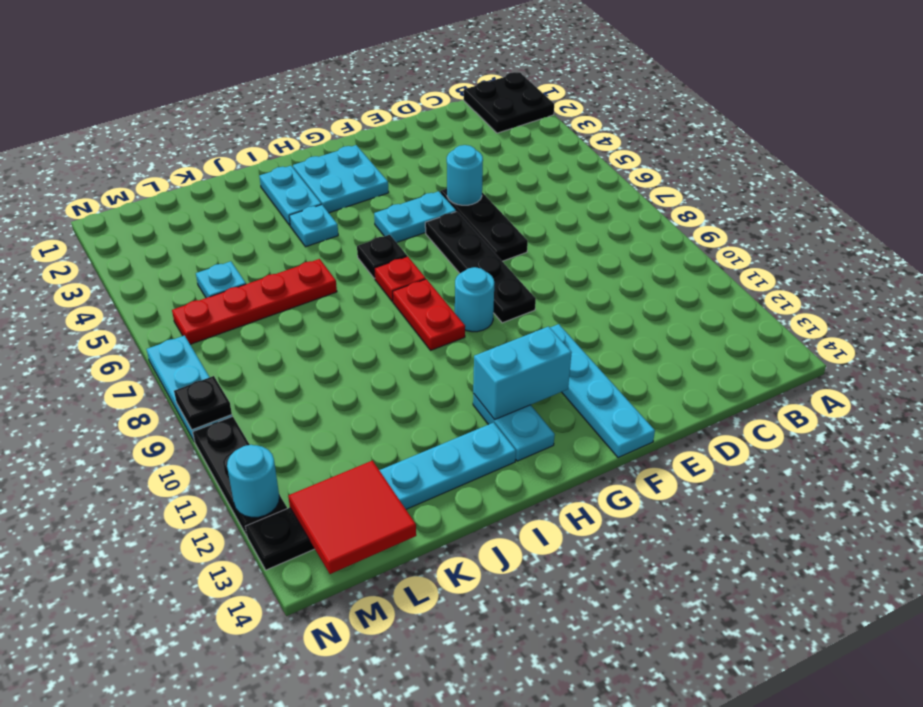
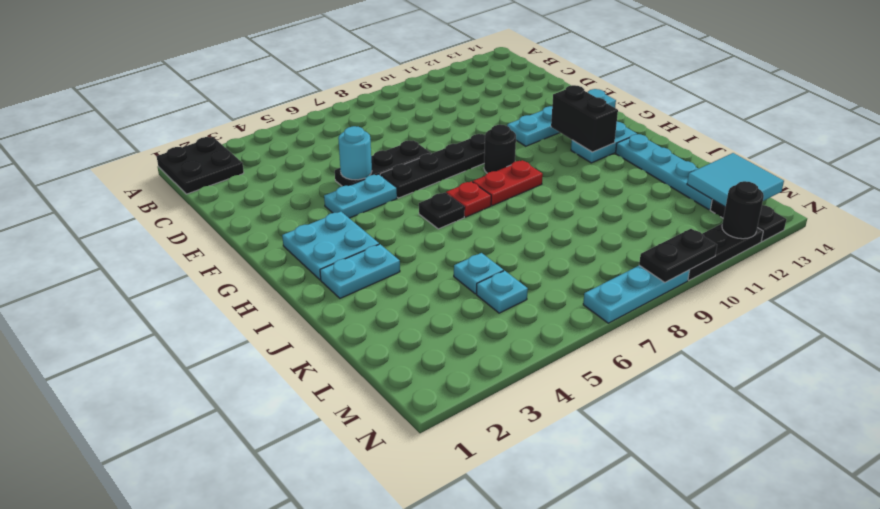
cyan 1x2 plate [374,191,456,243] -> cyan 1x2 plate turned to [324,174,397,218]
cyan 1x1 round brick [455,267,494,332] -> black 1x1 round brick [484,125,516,173]
cyan 1x2 brick [473,327,572,420] -> black 1x2 brick [551,85,618,152]
cyan 1x1 plate [289,205,338,247] -> cyan 1x1 plate moved to [454,253,503,294]
red 1x4 plate [172,259,337,344] -> none
red 2x2 tile [288,461,416,574] -> cyan 2x2 tile [687,153,784,207]
black 1x1 plate [174,376,232,430] -> black 1x2 plate [639,229,717,282]
cyan 1x1 round brick [227,445,279,517] -> black 1x1 round brick [722,181,764,239]

